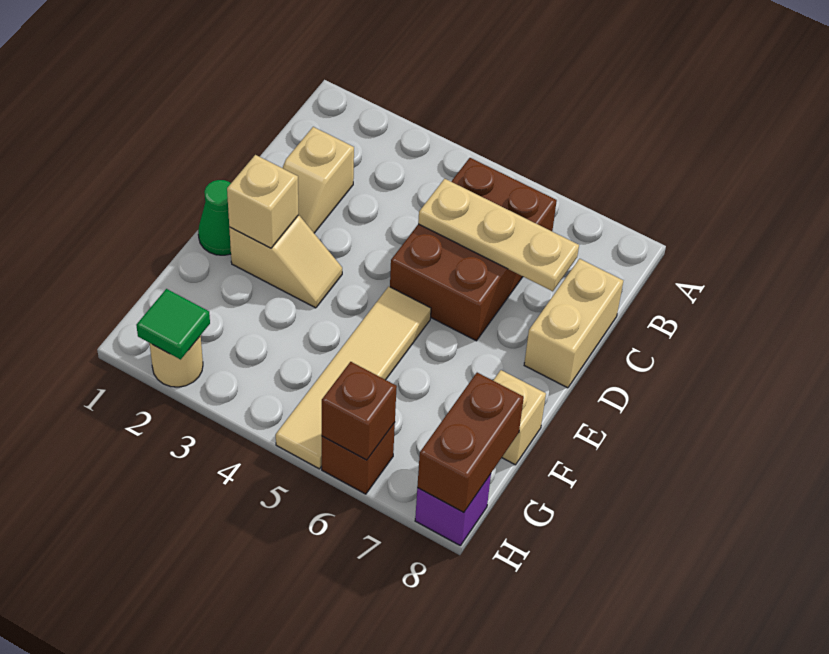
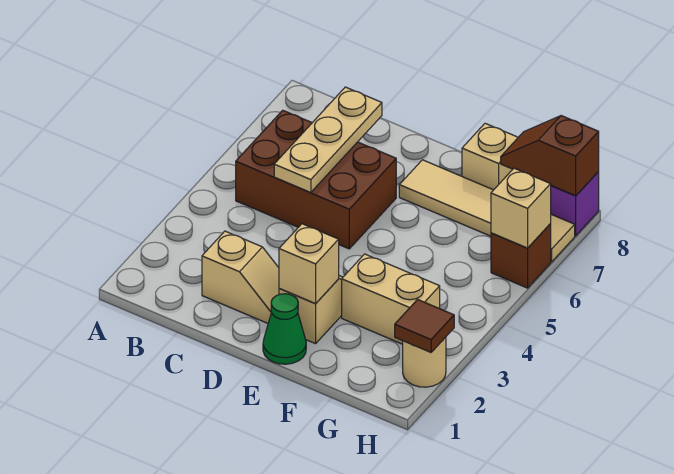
tan 1x2 brick [524,259,623,388] -> tan 1x2 brick moved to [342,254,440,344]
tan 1x4 tile [276,287,431,469] -> tan 1x4 tile moved to [399,160,575,262]
brown 1x2 brick [417,373,524,513] -> brown 1x2 slope [501,116,599,196]
green 1x1 tile [136,289,210,359] -> brown 1x1 tile [395,299,454,352]
brown 1x1 brick [322,362,397,460] -> tan 1x1 brick [491,168,551,248]

